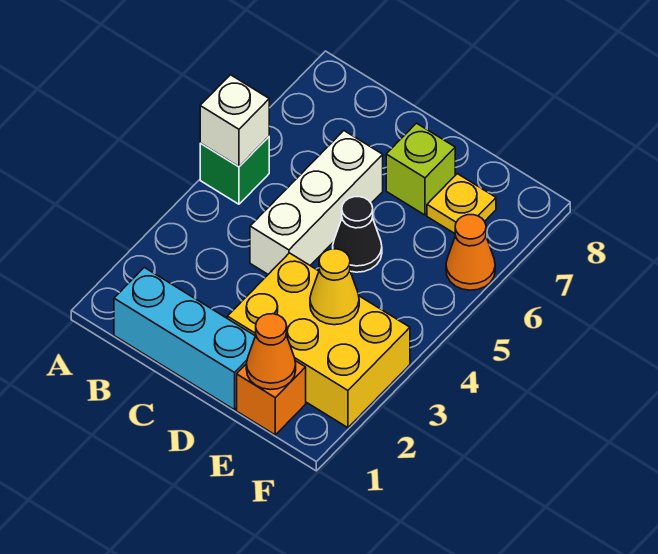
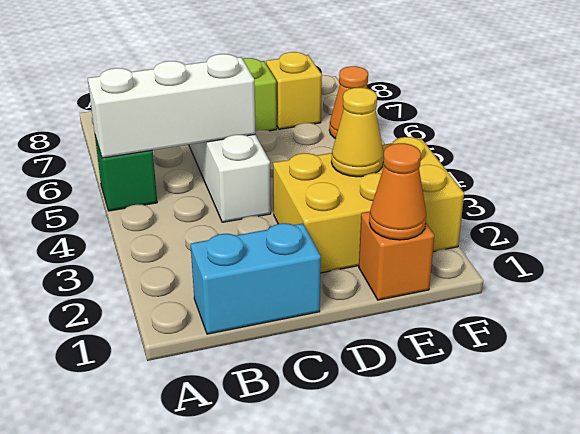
white 1x1 brick [200,75,269,166] -> white 1x3 brick [88,54,256,158]
cyan 1x3 brick [114,267,255,410] -> cyan 1x2 brick [191,223,321,334]
black 1x1 cone [333,197,382,272] -> none
yellow 1x1 plate [427,174,496,234] -> yellow 1x1 brick [266,52,322,129]

